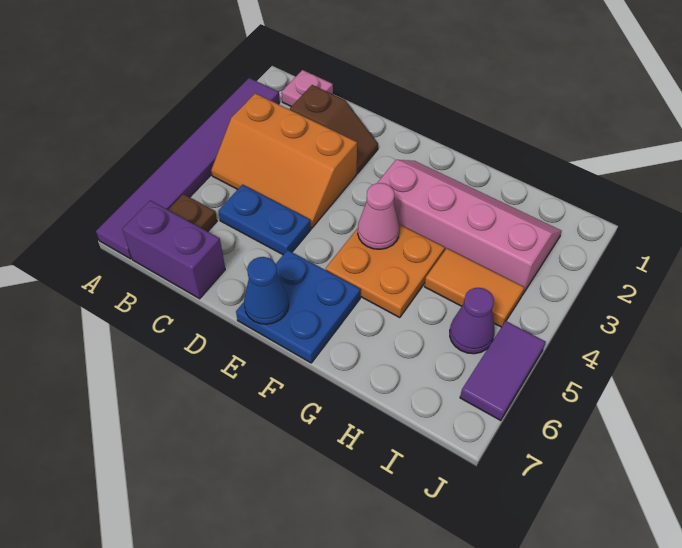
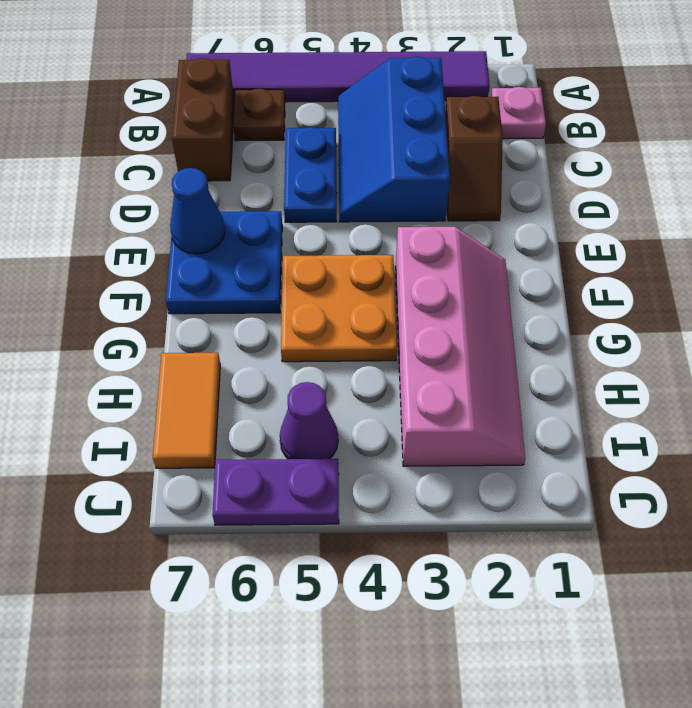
orange 2x3 slope [211,93,357,228] -> blue 2x3 slope [338,57,450,222]
purple 1x2 brick [122,200,225,299] -> brown 1x2 brick [172,58,234,181]
pink 1x1 cone [358,183,400,249] -> none
orange 1x2 tile [425,248,524,327] -> orange 1x2 tile moved to [153,353,220,468]
purple 1x2 tile [460,321,546,421] -> purple 1x2 plate [212,459,339,525]

